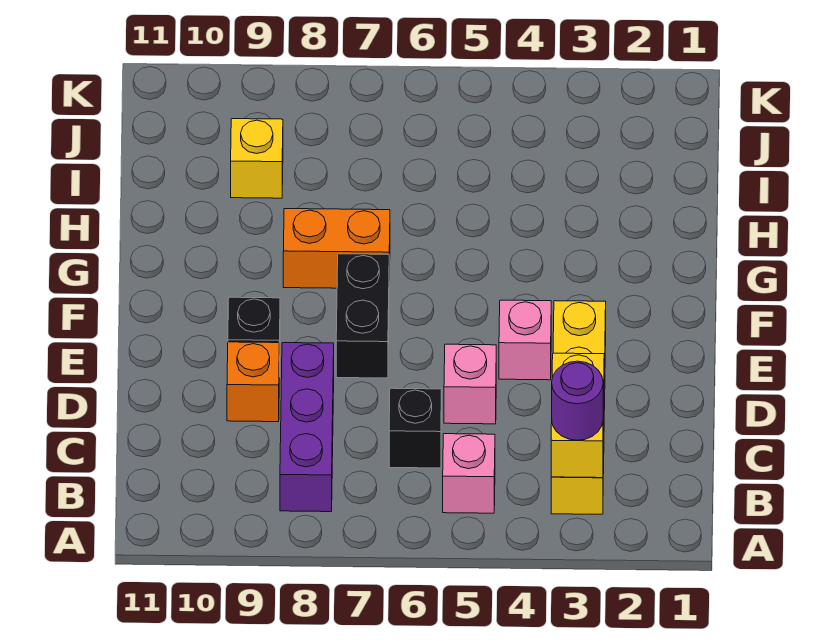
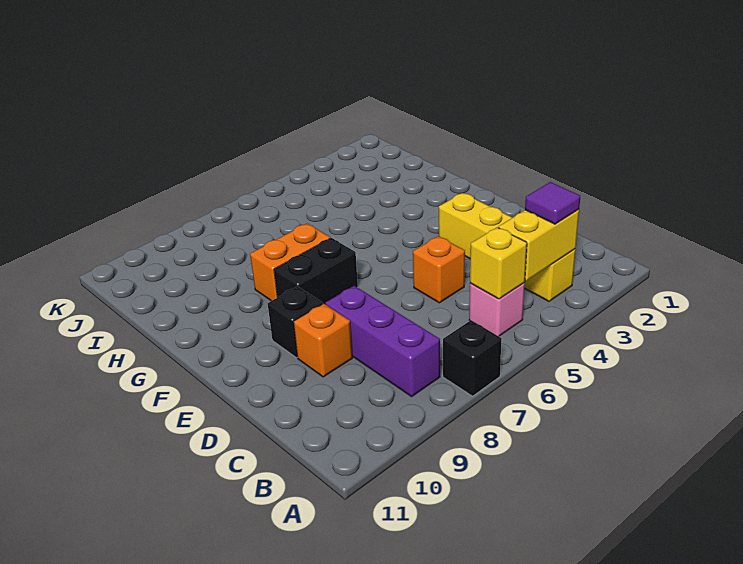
yellow 1x2 brick [551,353,604,478] -> yellow 1x2 brick turned to [498,210,579,281]
purple 1x1 round brick [552,361,603,440] -> purple 1x1 tile [525,182,580,224]
black 1x1 brick [389,388,442,468] -> black 1x1 brick moved to [443,320,502,396]
pink 1x1 brick [444,344,496,424] -> orange 1x1 brick [413,236,465,303]
pink 1x1 brick [499,300,551,380] -> none
black 1x2 brick [336,254,389,378] -> black 1x2 brick turned to [274,238,358,304]
yellow 1x1 brick [231,119,283,198] -> yellow 1x1 brick moved to [470,227,527,299]

